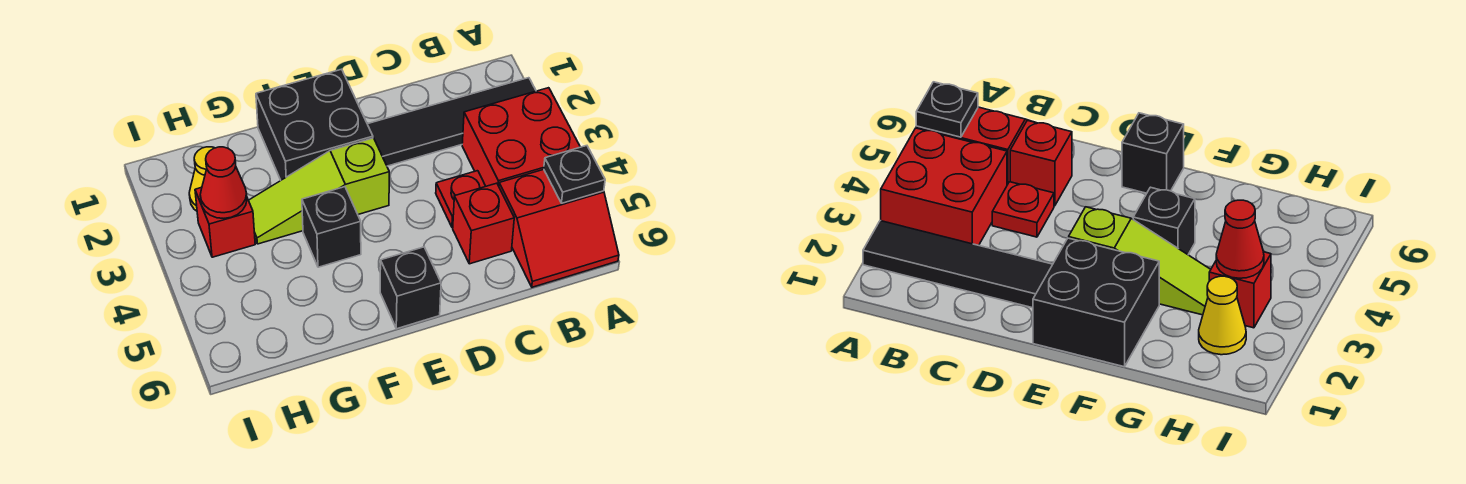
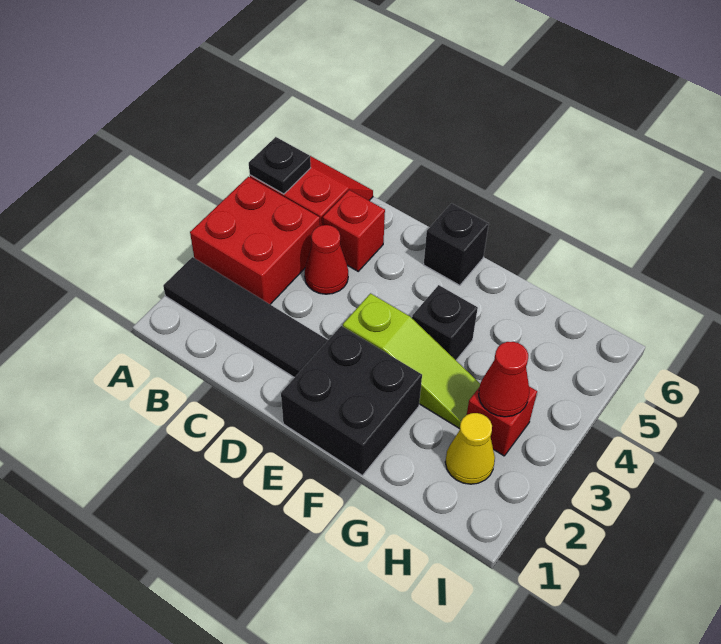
red 1x1 plate [436,171,486,227] -> red 1x1 cone [305,225,348,294]

